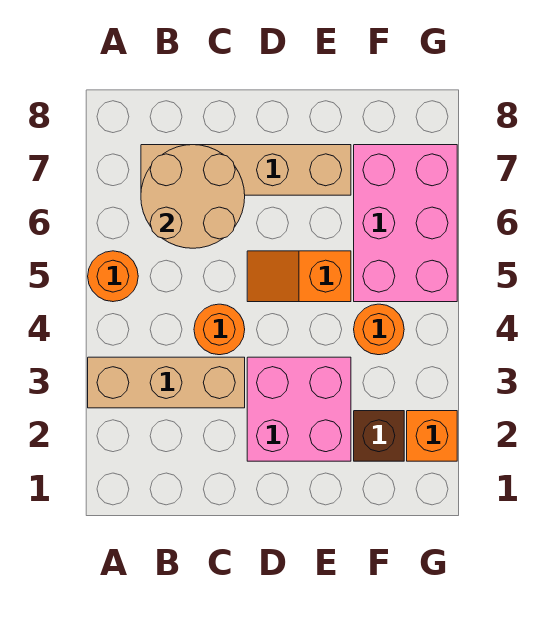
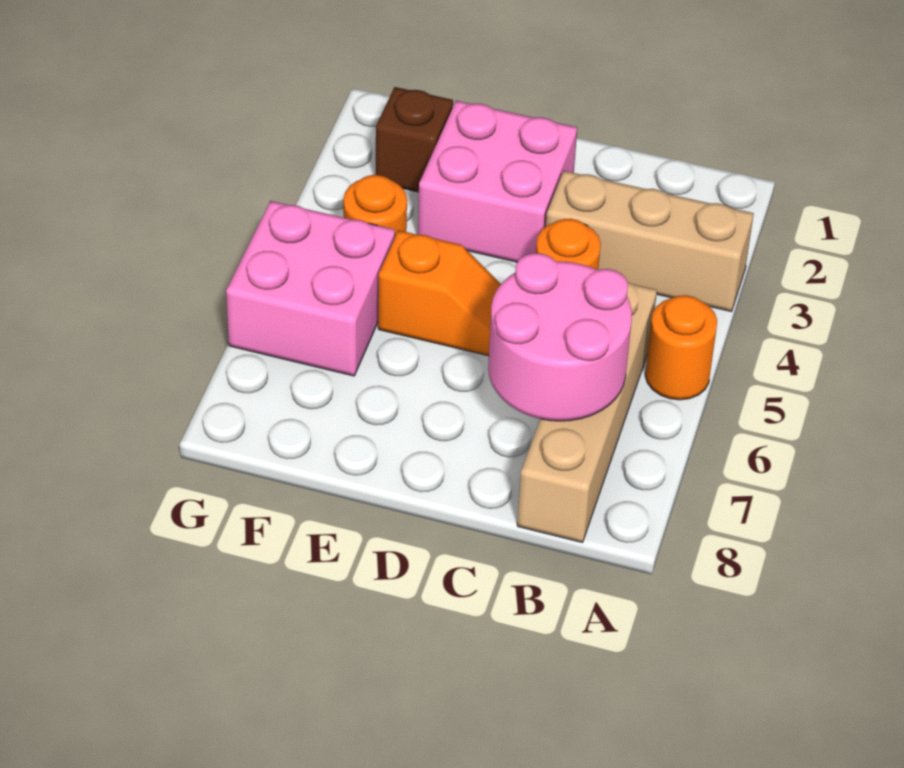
tan 2x2 round brick [141,145,245,248] -> pink 2x2 round brick [488,253,632,421]
tan 1x4 brick [141,145,351,195] -> tan 1x4 brick turned to [517,282,657,542]
pink 2x3 brick [354,145,457,302] -> pink 2x2 brick [226,201,395,376]
orange 1x1 brick [407,411,457,461] -> none

